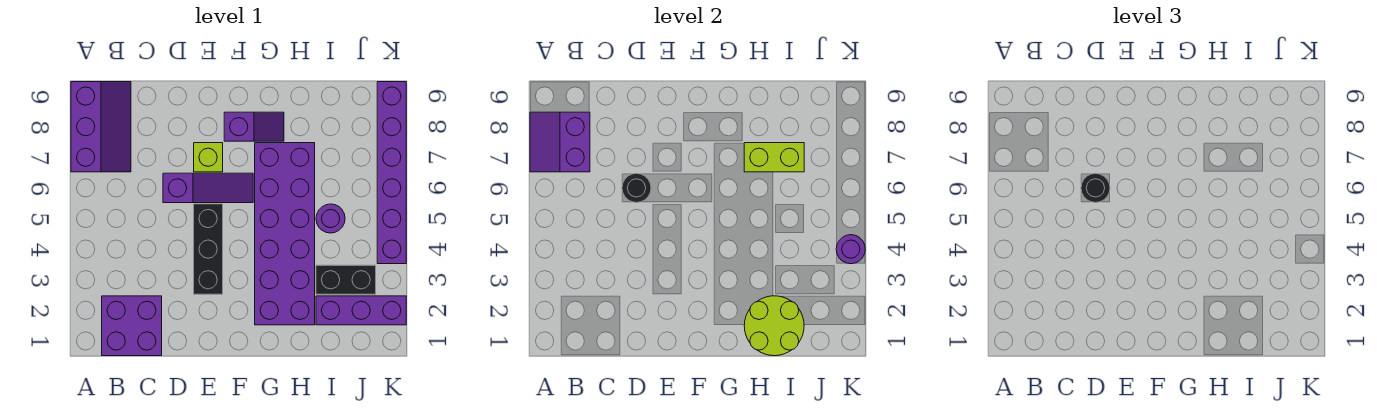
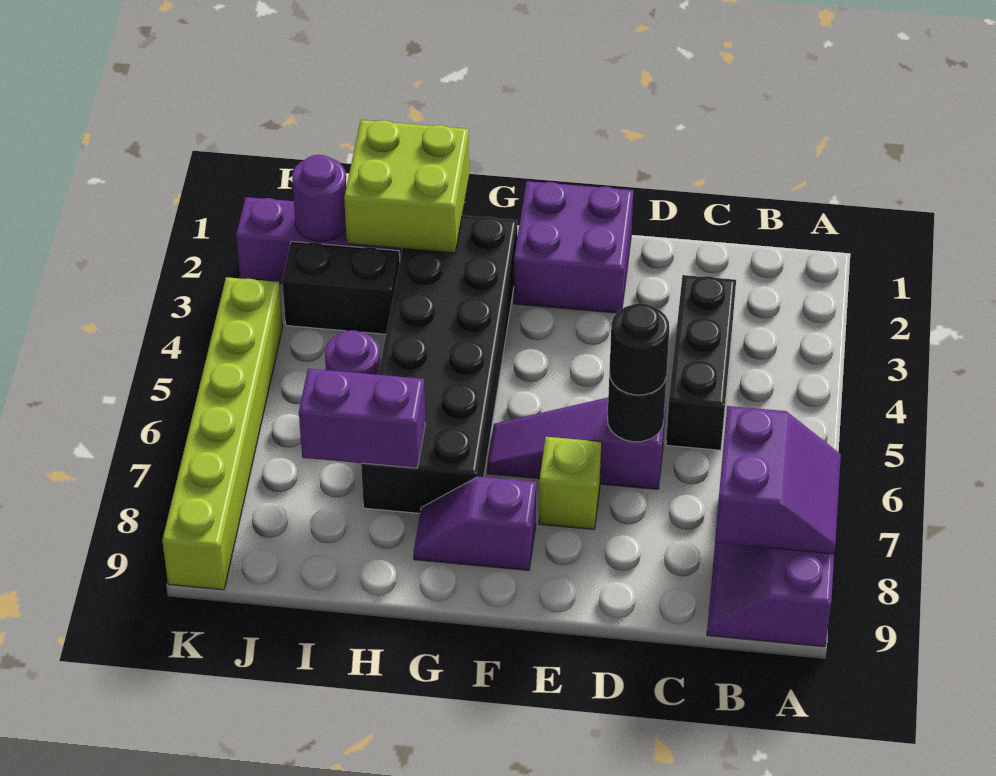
purple 2x2 brick [102,296,162,356] -> purple 2x2 brick moved to [514,181,633,313]
black 1x3 brick [194,204,223,294] -> black 1x3 brick moved to [666,275,736,450]
purple 2x6 brick [255,143,315,325] -> black 2x6 brick [361,216,517,513]
lime 2x2 round brick [744,296,804,356] -> lime 2x2 brick [344,120,469,253]
lime 1x2 brick [744,143,804,172] -> purple 1x2 brick [299,369,425,468]
purple 1x6 brick [377,82,406,264] -> lime 1x6 brick [162,277,283,590]
purple 1x1 round brick [836,235,865,264] -> purple 1x1 round brick moved to [292,155,346,241]

